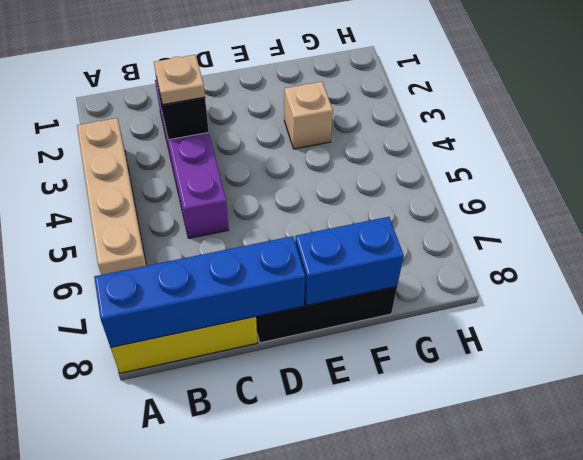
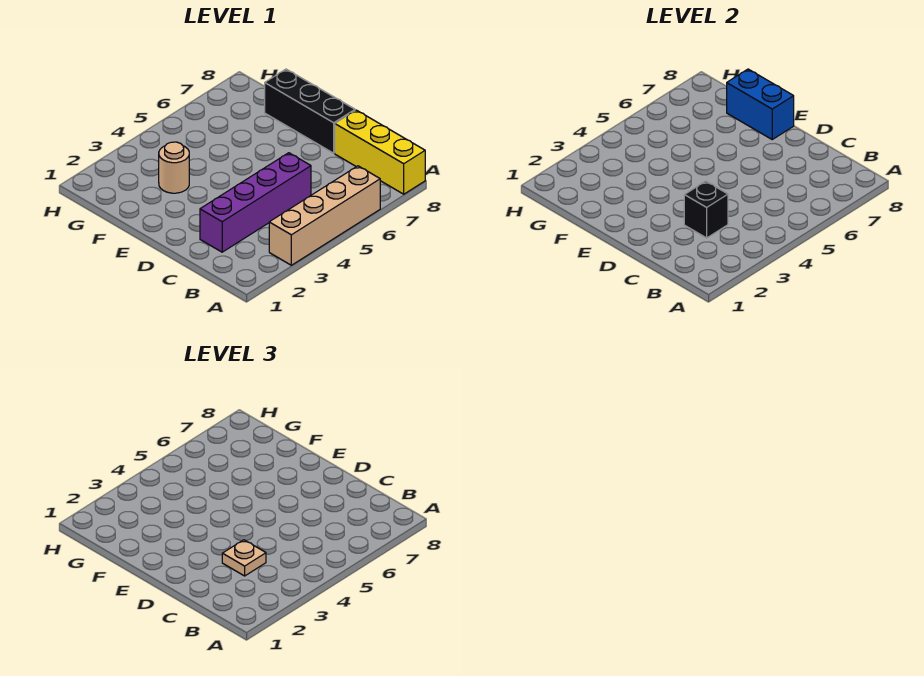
blue 1x4 brick [94,236,305,347] -> none
tan 1x1 brick [284,82,333,149] -> tan 1x1 round brick [159,142,189,193]

